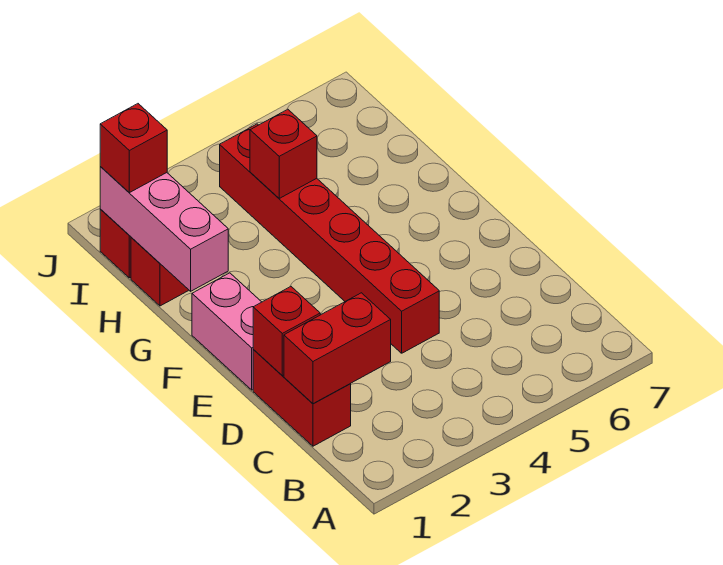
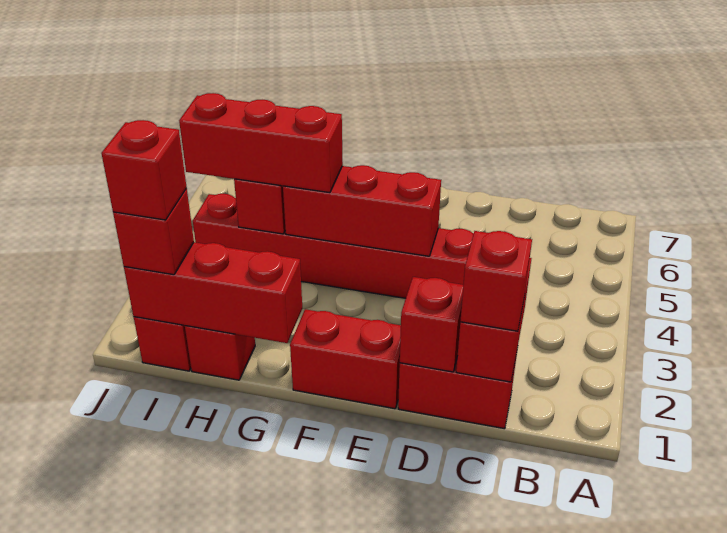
none -> red 1x1 brick [460,231,532,331]
pink 1x2 brick [192,273,261,390] -> red 1x2 brick [290,309,401,409]
none -> red 1x3 brick [283,165,441,256]
pink 1x3 brick [100,167,228,291] -> red 1x3 brick [124,242,302,343]
none -> red 1x3 brick [179,93,343,193]
none -> red 1x1 brick [101,120,187,220]

